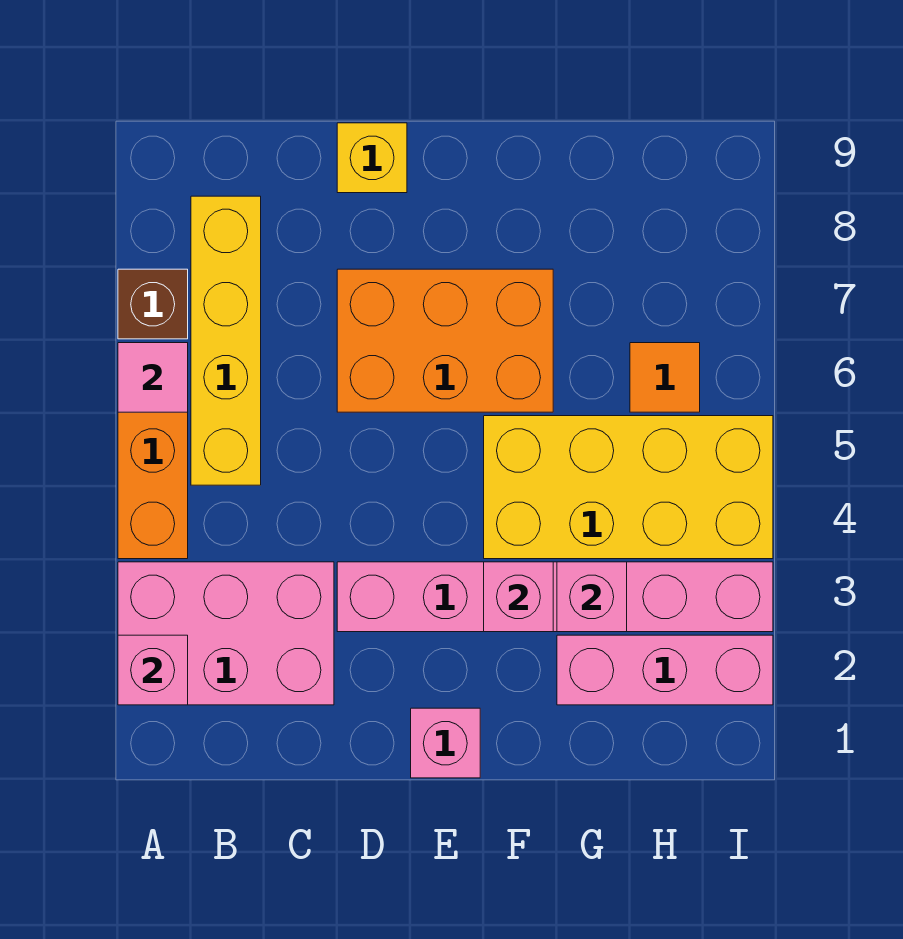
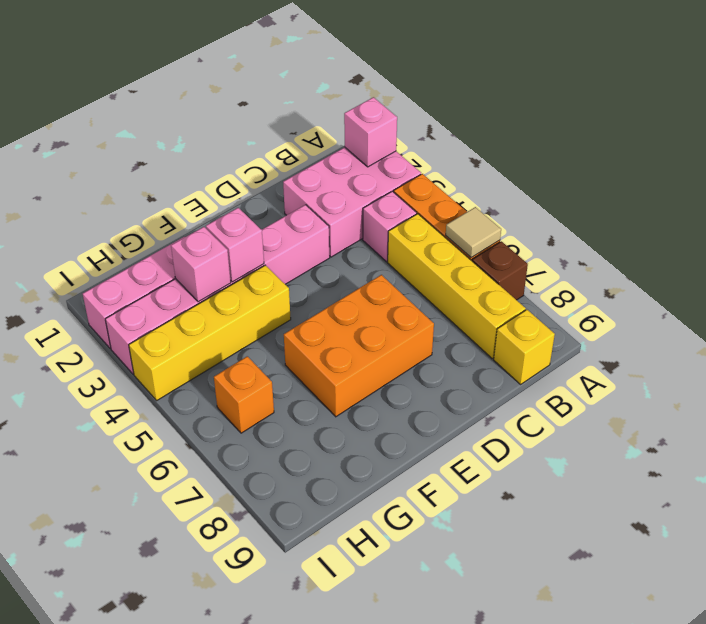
pink 1x1 tile [118,343,188,412] -> tan 1x1 tile [446,207,501,258]
yellow 1x1 brick [337,123,407,193] -> yellow 1x1 brick moved to [494,310,555,384]
pink 1x1 brick [411,708,480,778] -> pink 1x1 brick moved to [363,191,417,262]
yellow 2x4 brick [484,416,773,559] -> yellow 1x4 brick [129,265,291,400]
orange 1x1 tile [630,343,700,412] -> orange 1x1 brick [214,356,274,433]

